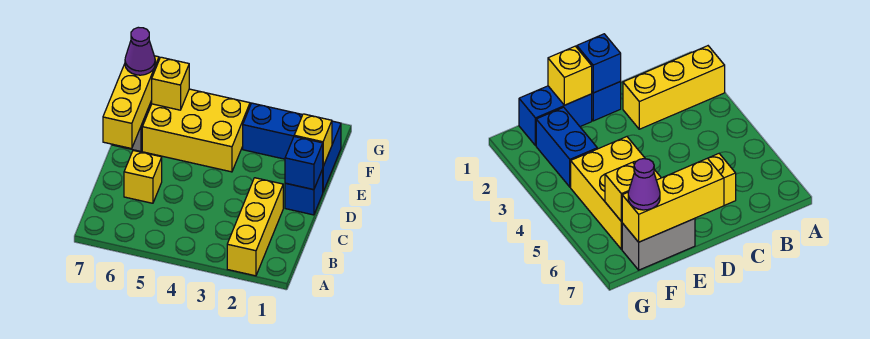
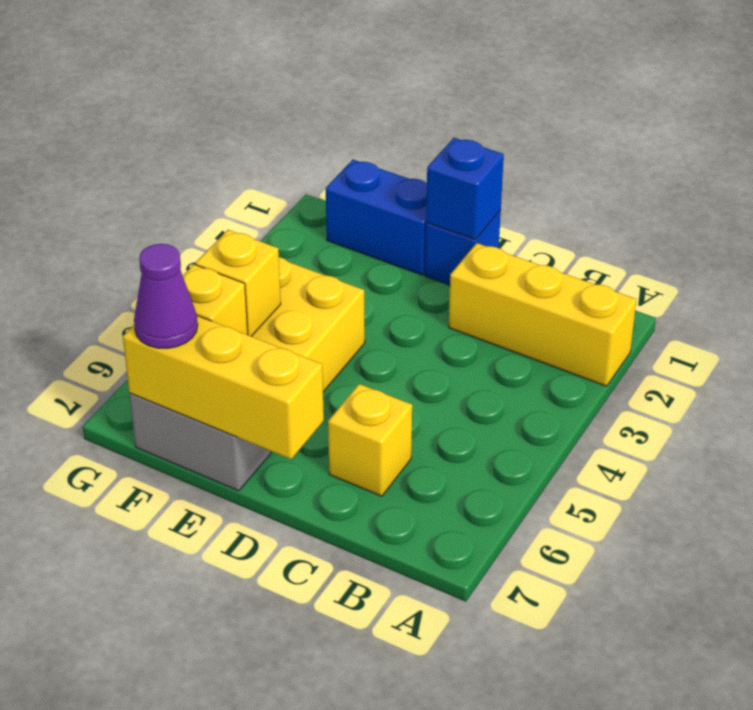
yellow 1x1 brick [294,114,332,166] -> yellow 1x1 brick moved to [196,230,281,336]
blue 1x2 brick [243,103,303,159] -> none

